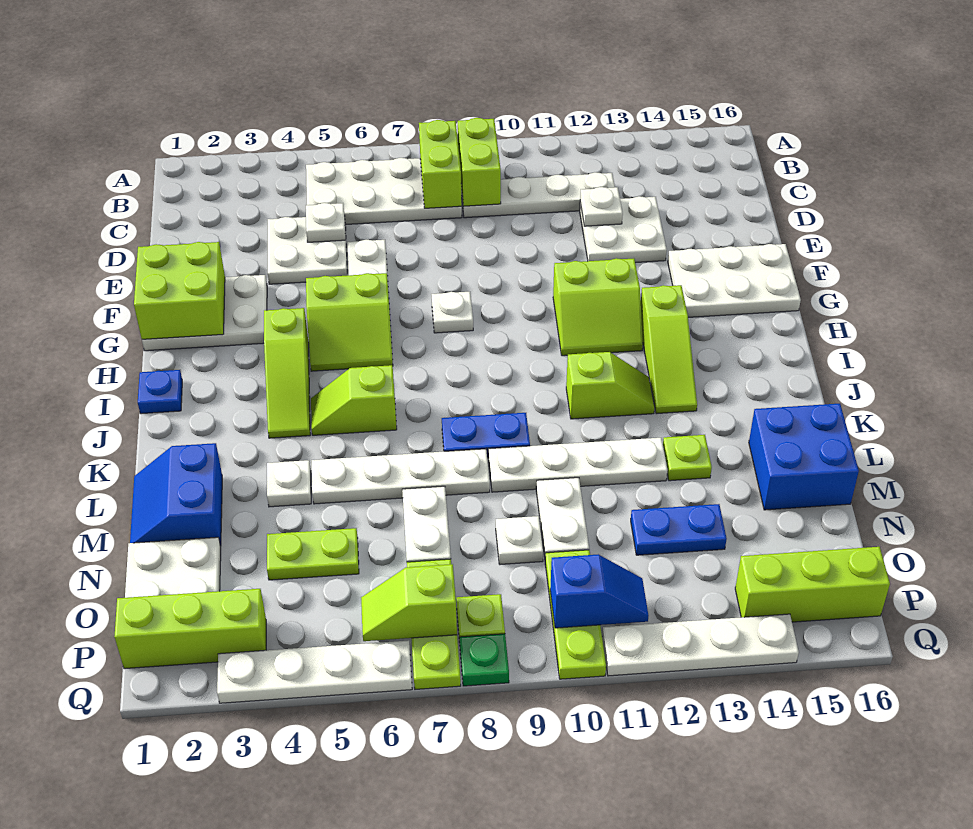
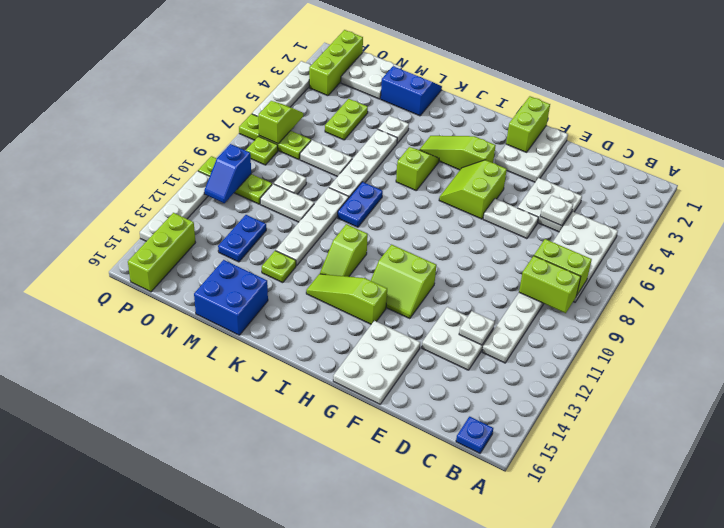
lime 2x2 brick [134,242,225,339] -> lime 1x2 brick [506,96,550,152]
white 1x1 plate [432,292,473,333] -> none
lime 2x2 slope [553,258,643,356] -> lime 2x2 slope turned to [371,244,436,319]
blue 1x1 plate [138,370,182,414] -> blue 1x1 plate moved to [456,417,493,453]
green 1x1 plate [460,634,509,686] -> none

